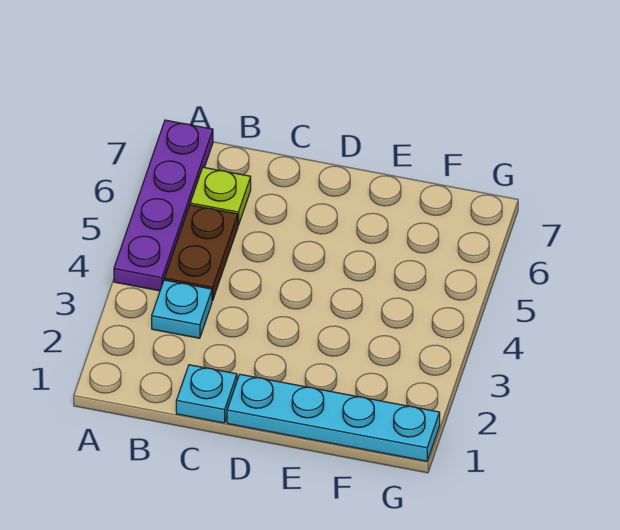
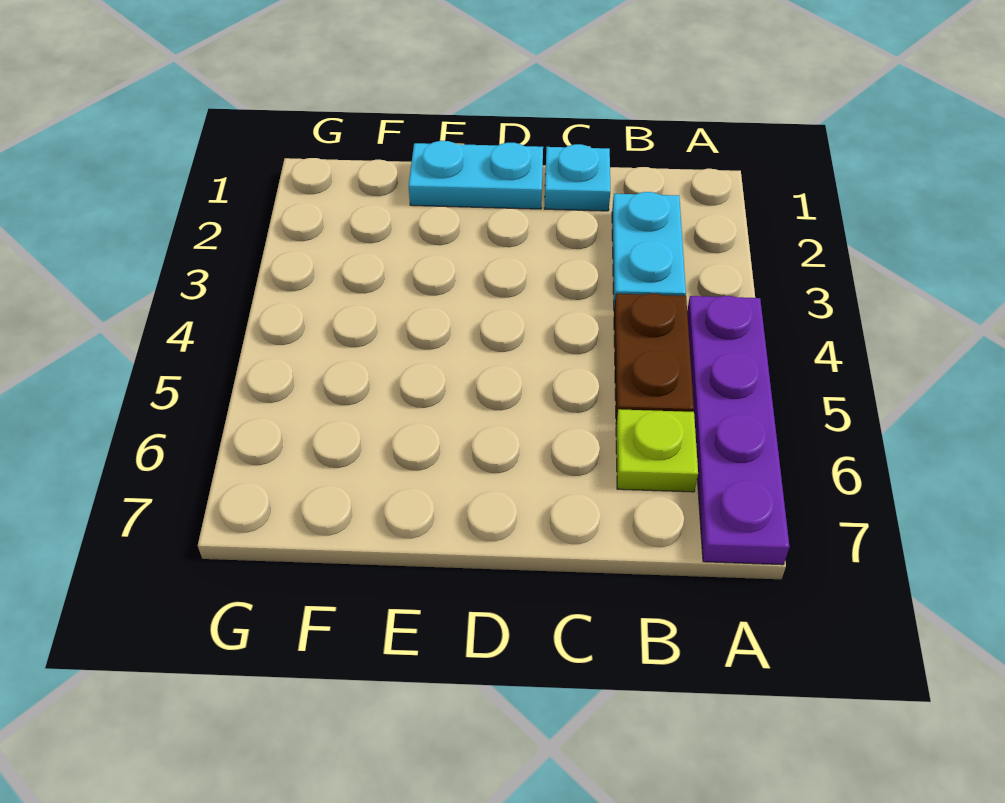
cyan 1x1 plate [152,280,212,338] -> cyan 1x2 plate [612,192,686,306]
cyan 1x4 plate [227,374,440,461] -> cyan 1x2 plate [409,141,543,209]

